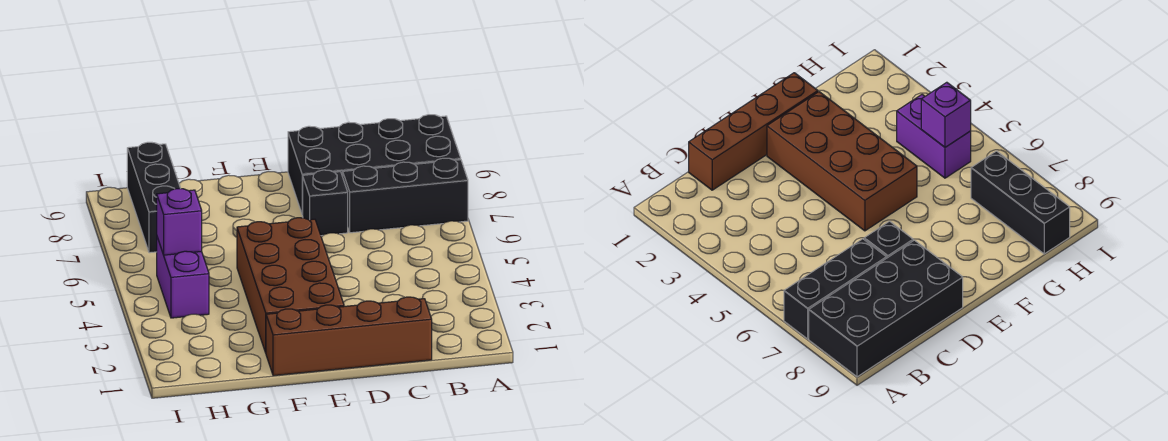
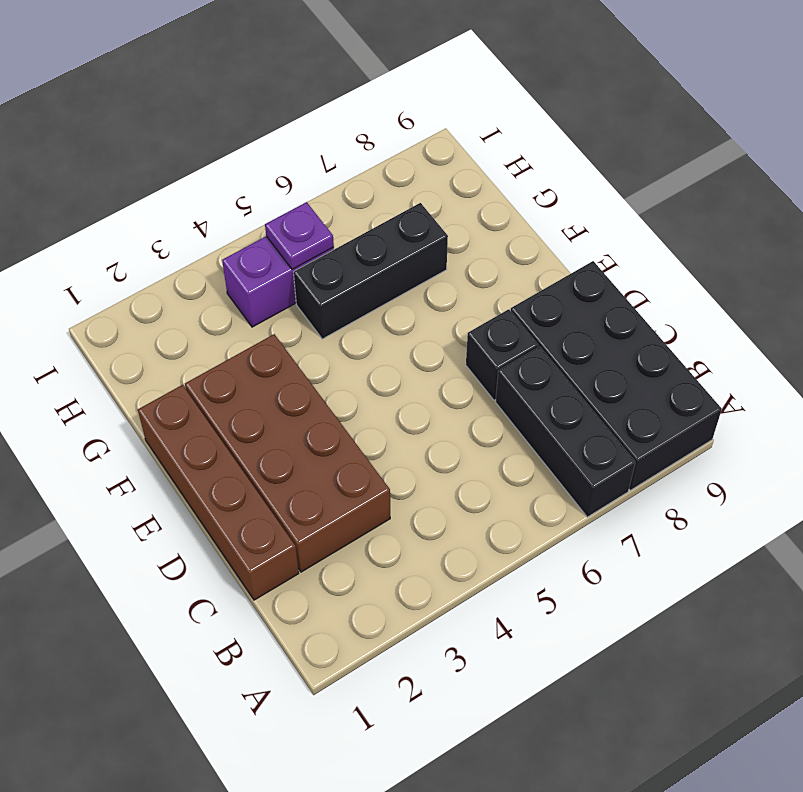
brown 2x4 brick [237,218,344,353] -> brown 2x4 brick turned to [185,334,390,572]
purple 1x1 brick [157,189,202,255] -> purple 1x1 plate [265,202,334,270]
black 1x3 brick [127,142,181,253] -> black 1x3 brick moved to [293,203,448,339]

